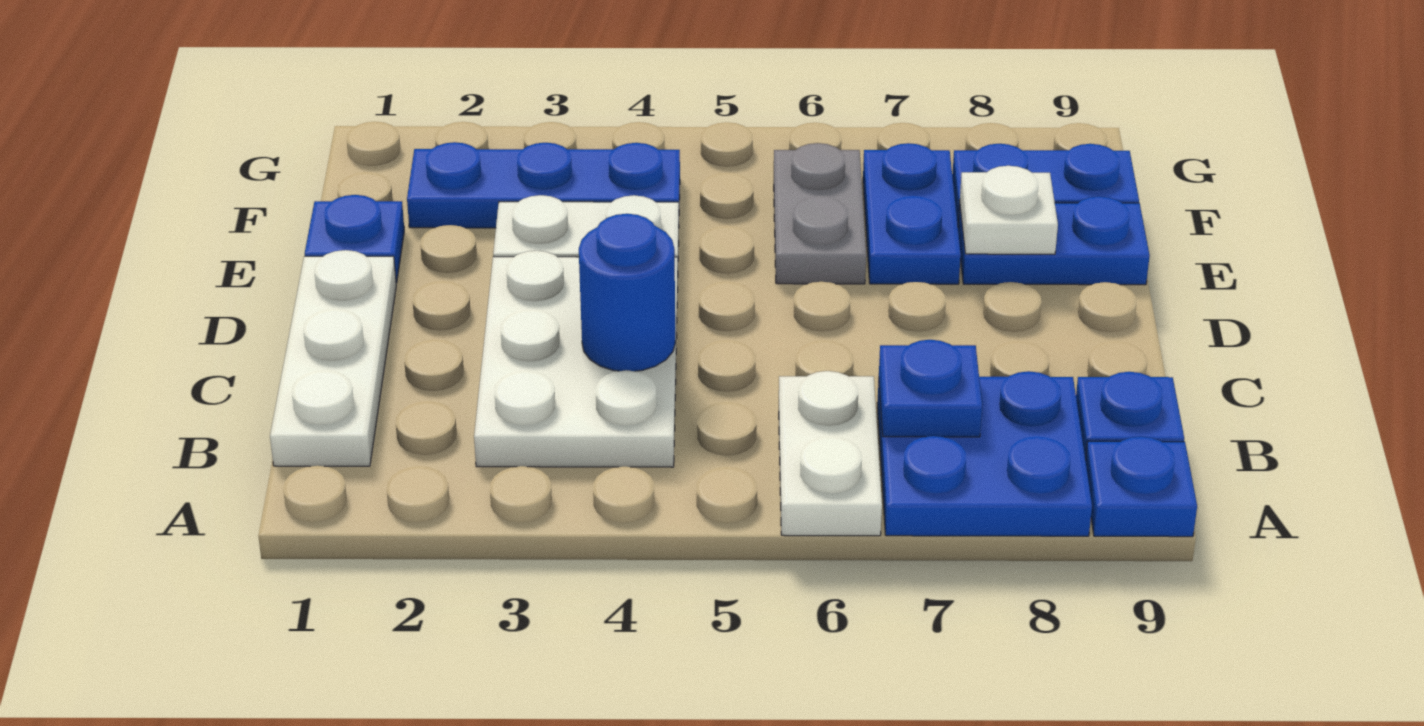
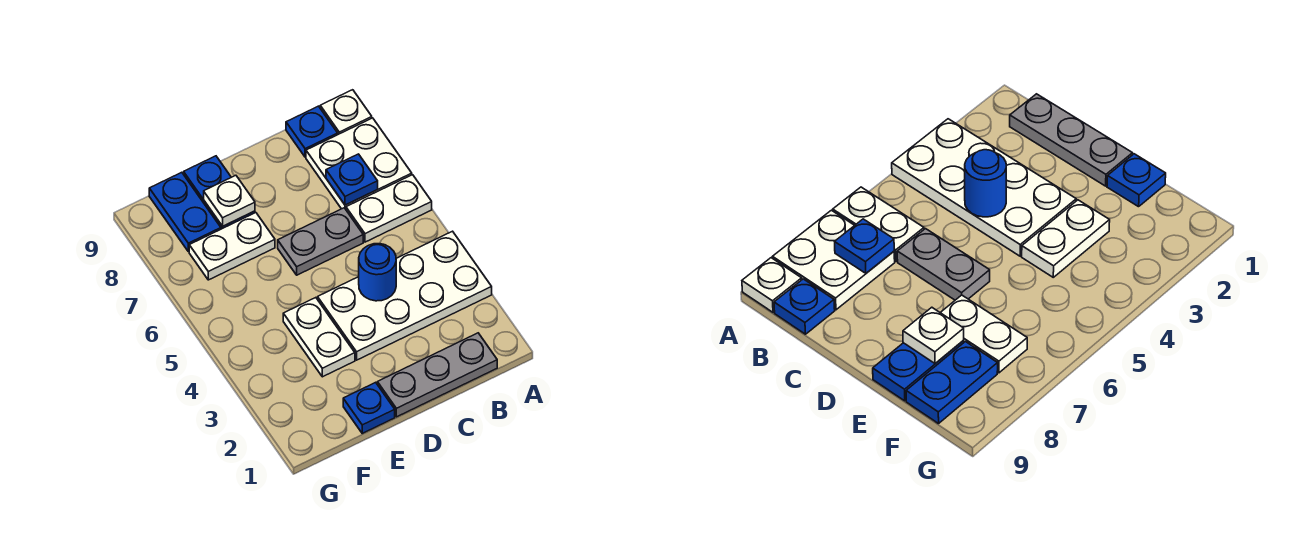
blue 2x2 plate [877,371,1092,536] -> white 2x2 plate [306,118,412,209]
blue 1x1 plate [1086,437,1197,537] -> white 1x1 plate [320,90,372,134]
white 1x3 plate [270,250,396,466] -> grey 1x3 plate [377,333,497,417]
white 2x3 plate [474,251,678,467] -> white 2x4 plate [318,231,492,360]
grey 1x2 plate [774,143,866,284] -> grey 1x2 plate moved to [278,208,363,275]
blue 1x2 plate [863,143,961,284] -> white 1x2 plate [189,213,275,280]
blue 1x3 plate [407,142,680,228] -> none

